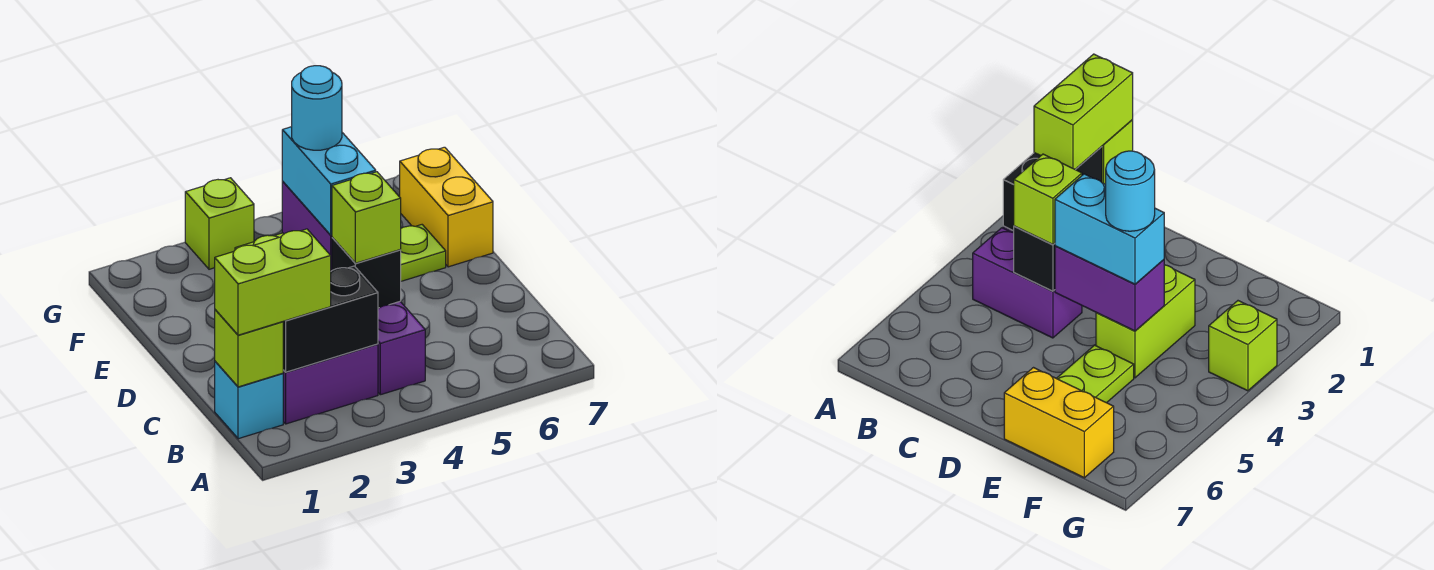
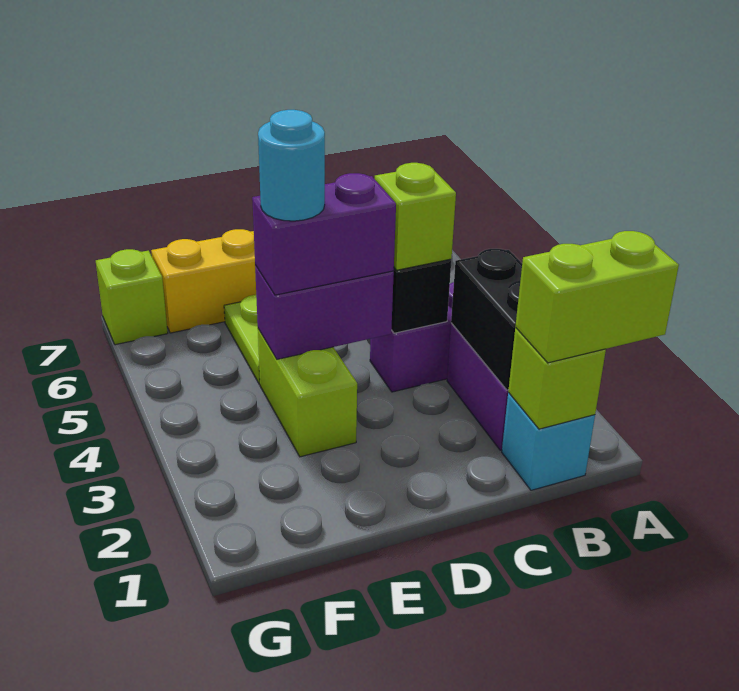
lime 1x2 brick [215,229,331,335] -> lime 1x2 brick turned to [515,231,679,363]
cyan 1x2 brick [282,127,376,235] -> purple 1x2 brick [252,173,396,295]
lime 1x1 brick [185,178,254,269] -> lime 1x1 brick moved to [96,249,168,345]

